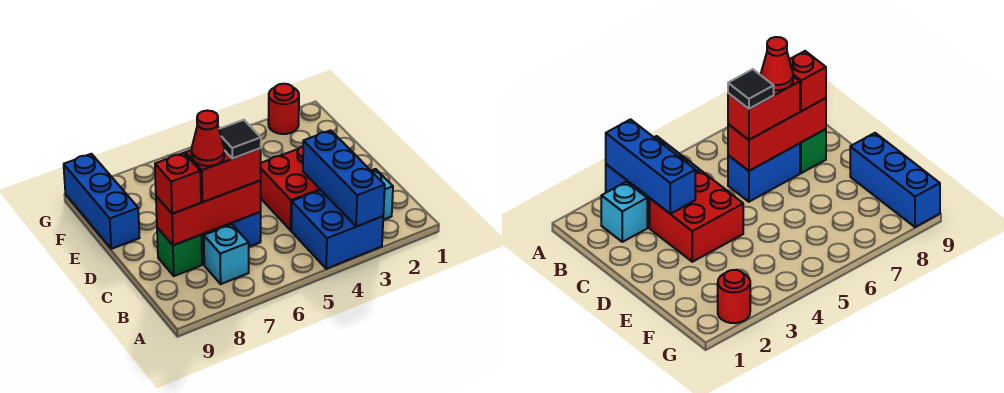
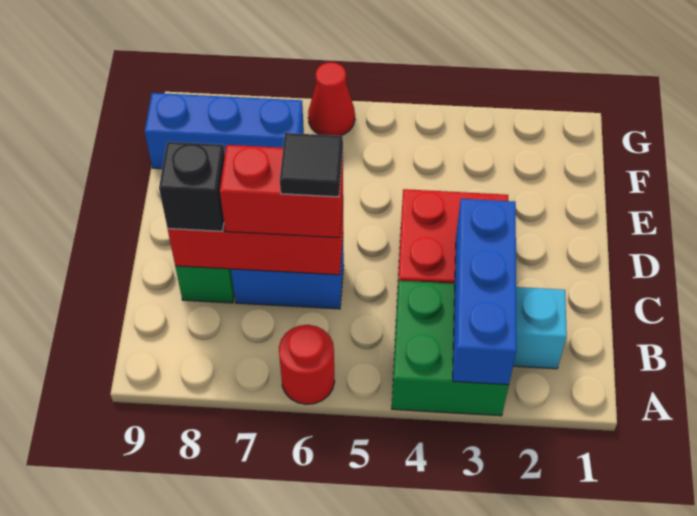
blue 2x2 brick [291,190,383,269] -> green 2x2 brick [392,281,509,416]
cyan 1x1 brick [204,224,249,284] -> none
red 1x1 cone [191,111,225,166] -> red 1x1 cone moved to [308,62,355,136]
red 1x1 brick [155,153,201,214] -> black 1x1 brick [159,142,225,231]
blue 1x3 brick [64,154,139,249] -> blue 1x3 brick turned to [145,93,304,169]
red 1x1 round brick [268,84,299,134] -> red 1x1 round brick moved to [279,325,335,404]

